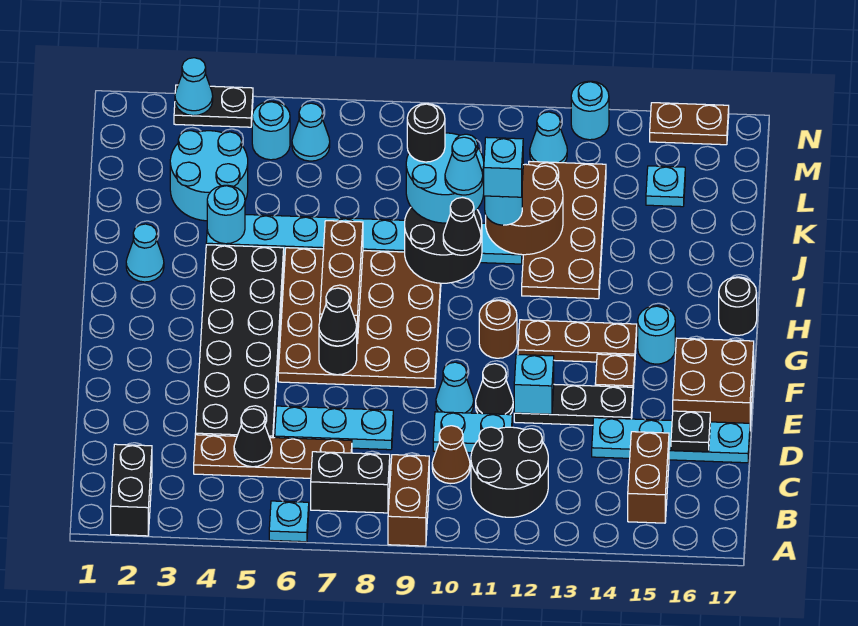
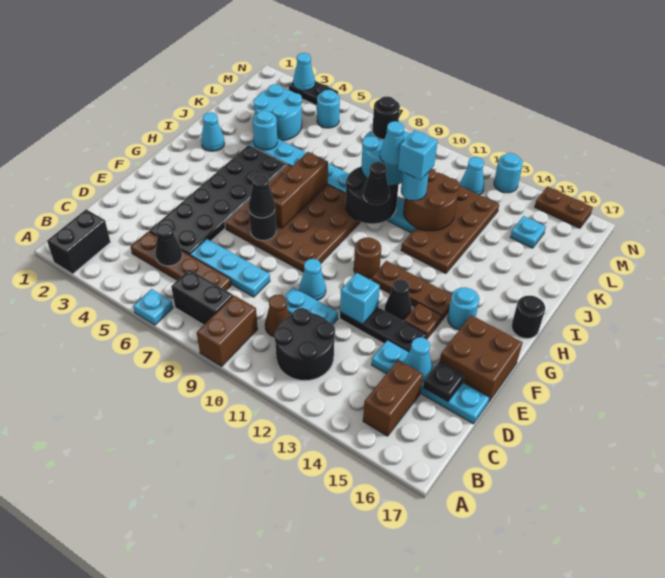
black 1x1 cone [476,364,513,415] -> black 1x1 cone moved to [385,279,412,321]
cyan 1x1 cone [292,103,330,161] -> cyan 1x1 cone moved to [404,337,432,381]

